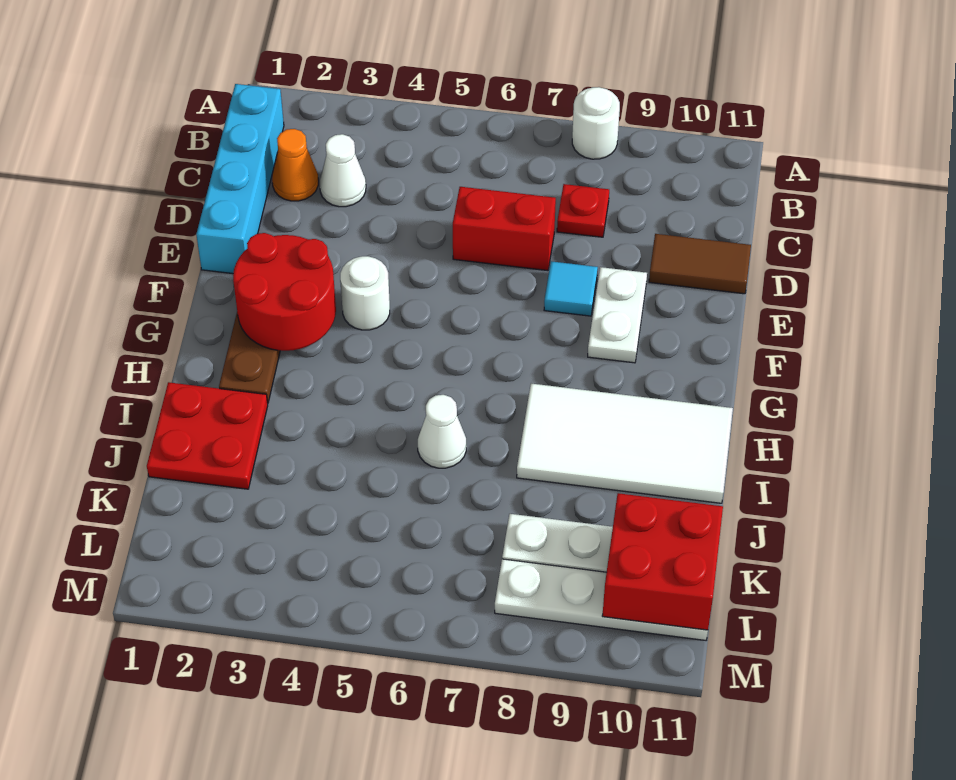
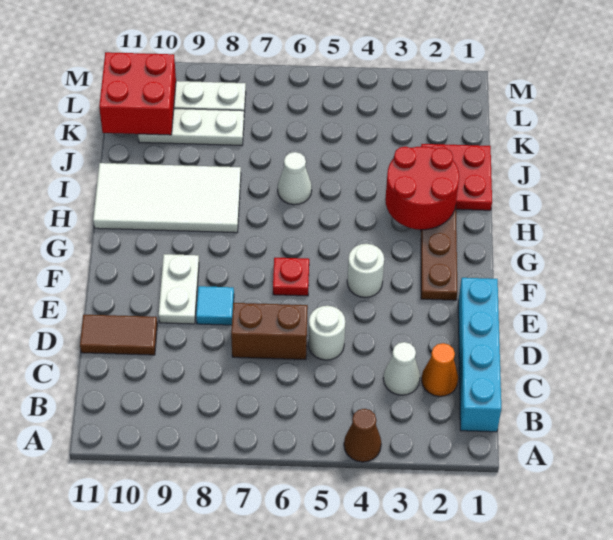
none -> brown 1x1 cone [344,409,381,462]
white 1x1 round brick [572,87,620,159] -> white 1x1 round brick moved to [308,306,345,360]
red 1x1 plate [557,184,609,237] -> red 1x1 plate moved to [273,258,309,296]
red 1x2 brick [453,187,556,271] -> brown 1x2 brick [231,303,308,360]
red 2x2 round brick [233,233,336,351] -> red 2x2 round brick moved to [385,146,459,230]

